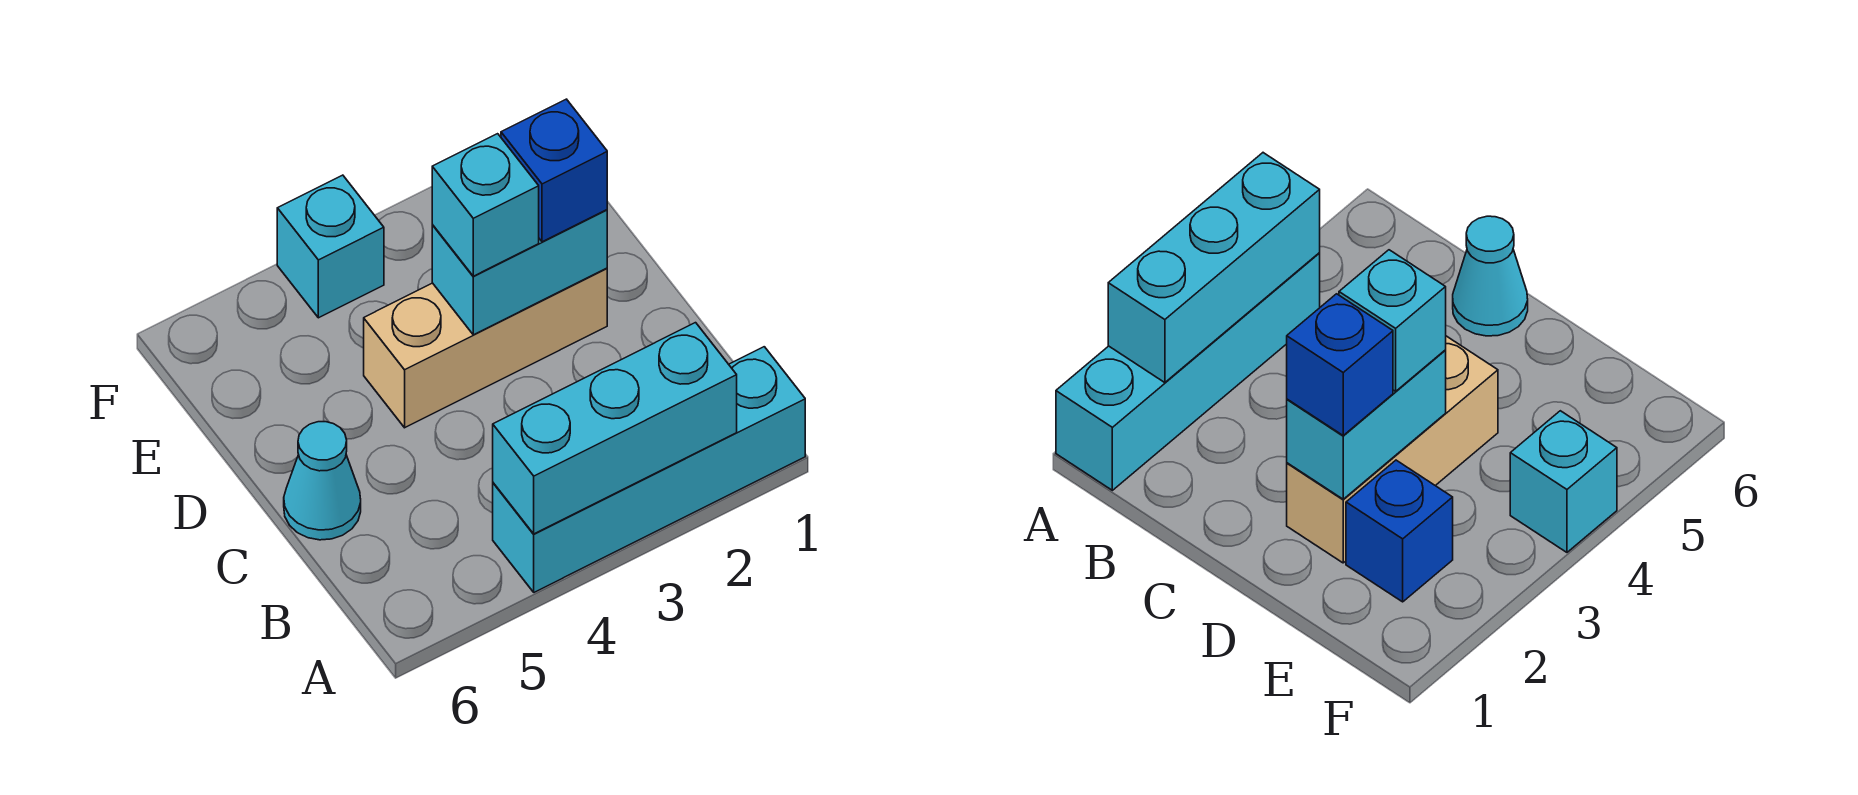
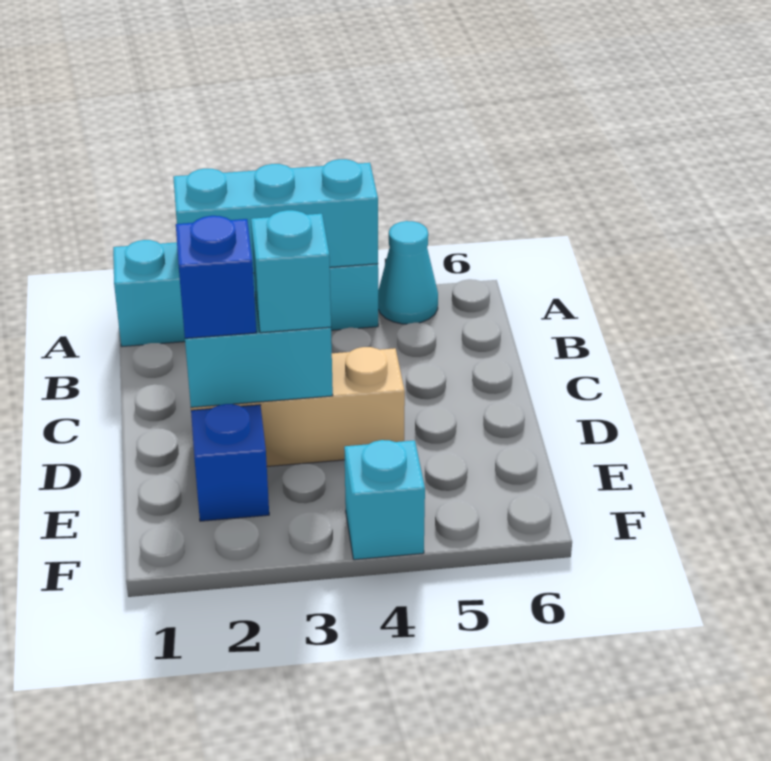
cyan 1x1 cone [284,422,361,540] -> cyan 1x1 cone moved to [378,221,438,324]

